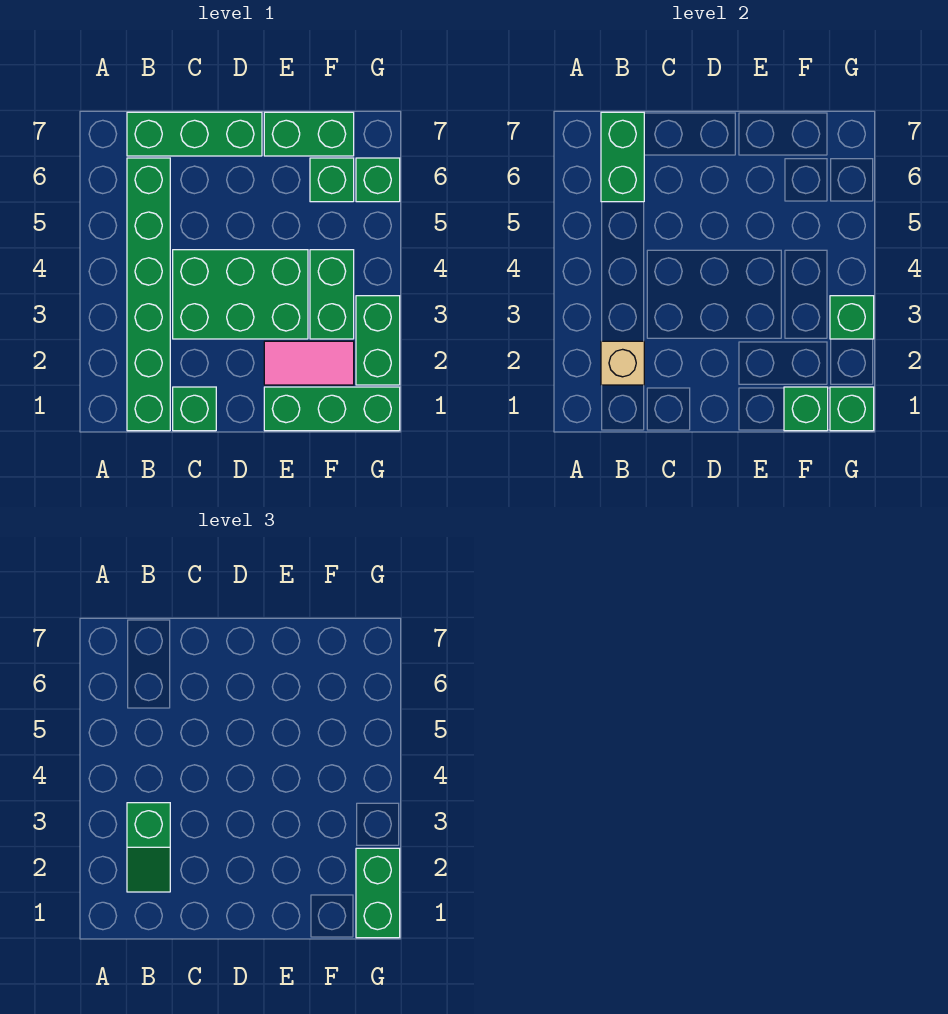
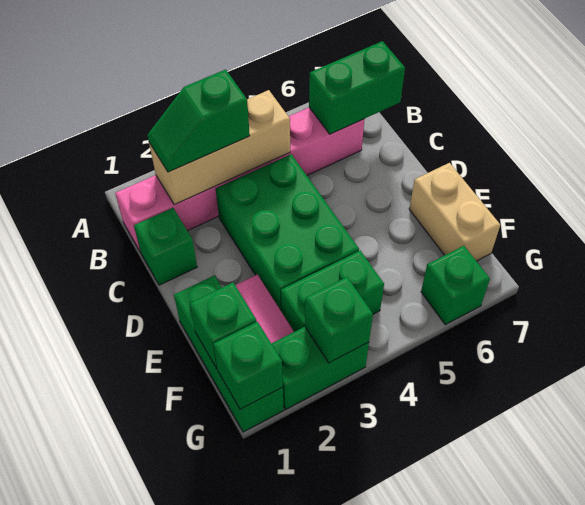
green 1x6 brick [127,158,170,431] -> pink 1x6 brick [115,108,364,252]
tan 1x1 brick [601,341,644,385] -> tan 1x3 brick [149,90,290,205]
green 1x3 brick [127,112,262,156] -> none
green 1x2 brick [264,112,354,156] -> tan 1x2 brick [409,163,500,261]
green 1x1 brick [310,158,354,202] -> none
green 1x2 brick [356,848,400,938] -> none

